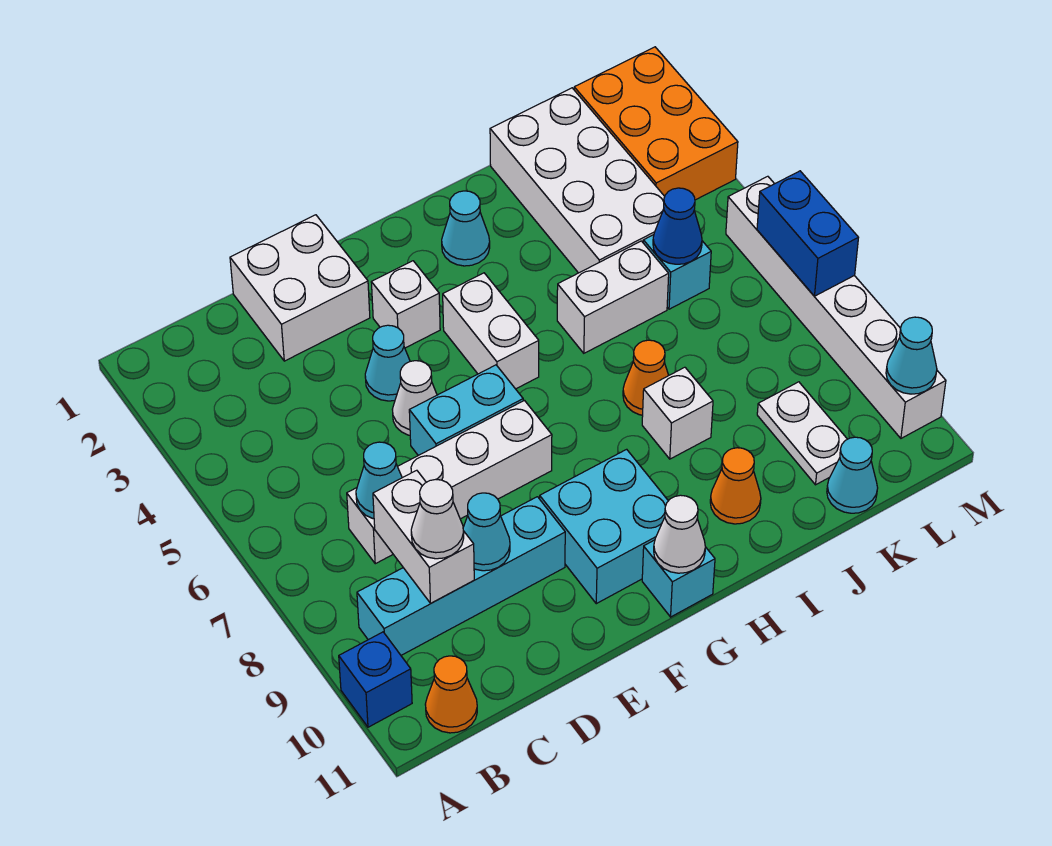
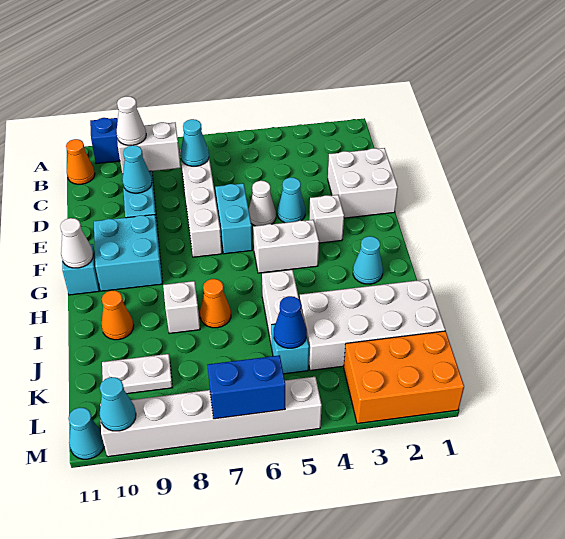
cyan 1x1 cone [827,437,878,513] -> cyan 1x1 cone moved to [68,407,104,459]

